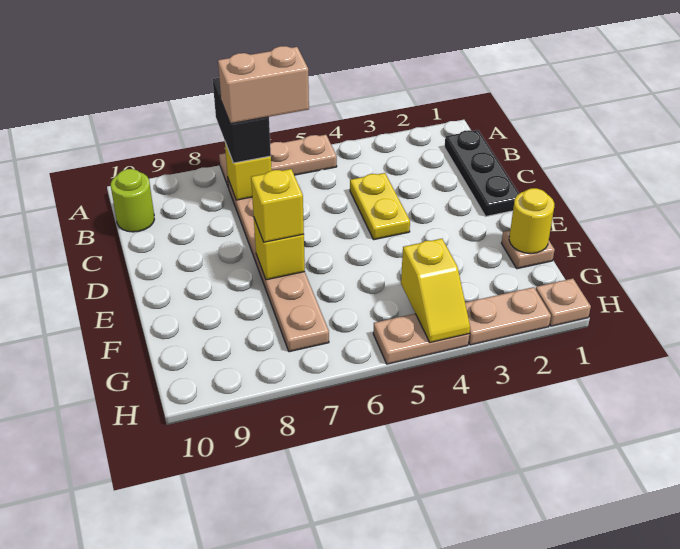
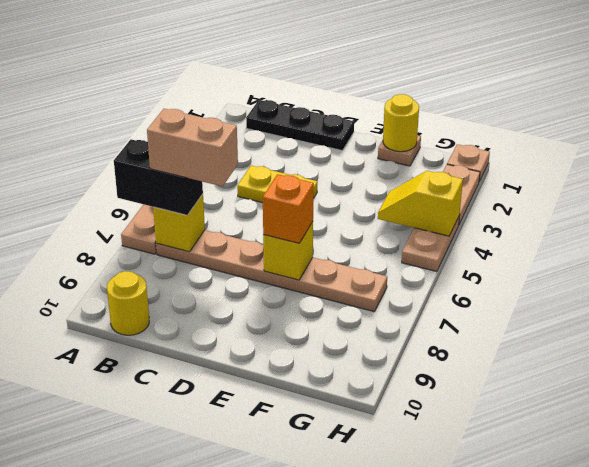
tan 1x2 brick [218,46,309,124] -> tan 1x2 brick turned to [147,109,238,186]
lime 1x1 round brick [111,169,154,232] -> yellow 1x1 round brick [107,271,149,335]
yellow 1x1 brick [251,169,304,242] -> orange 1x1 brick [263,174,314,243]
yellow 1x2 slope [401,239,470,343] -> yellow 1x2 slope turned to [378,171,463,236]

